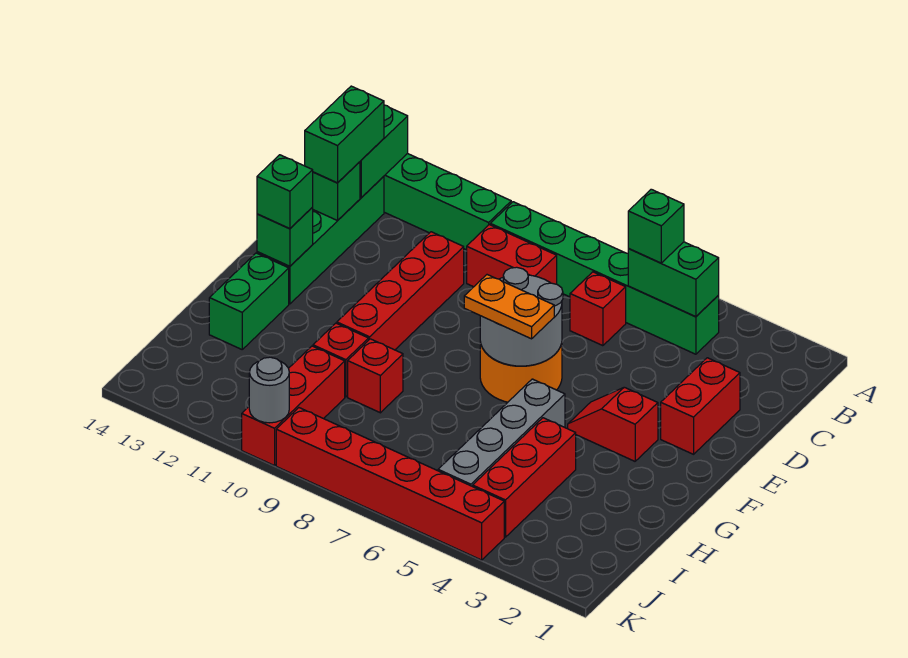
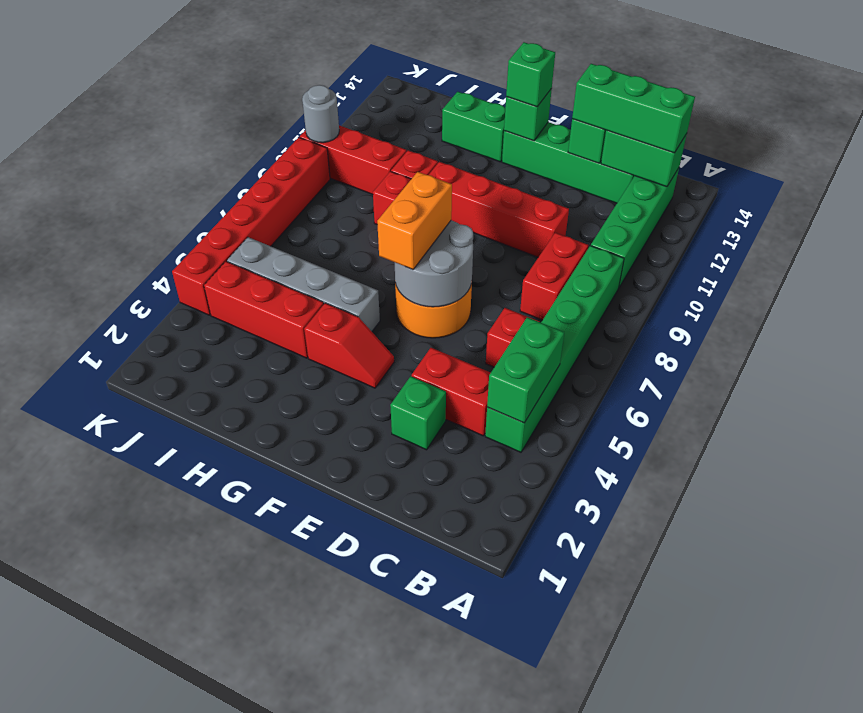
green 1x1 brick [628,189,684,263] -> green 1x1 brick moved to [390,376,446,450]
green 1x2 brick [305,86,384,183] -> green 1x3 brick [572,64,695,153]
red 1x2 brick [661,358,740,454] -> red 1x2 brick moved to [412,348,491,436]
red 1x2 slope [568,387,658,461] -> red 1x2 slope turned to [304,303,394,388]
orange 1x2 plate [464,275,554,339] -> orange 1x2 brick [377,172,452,270]

